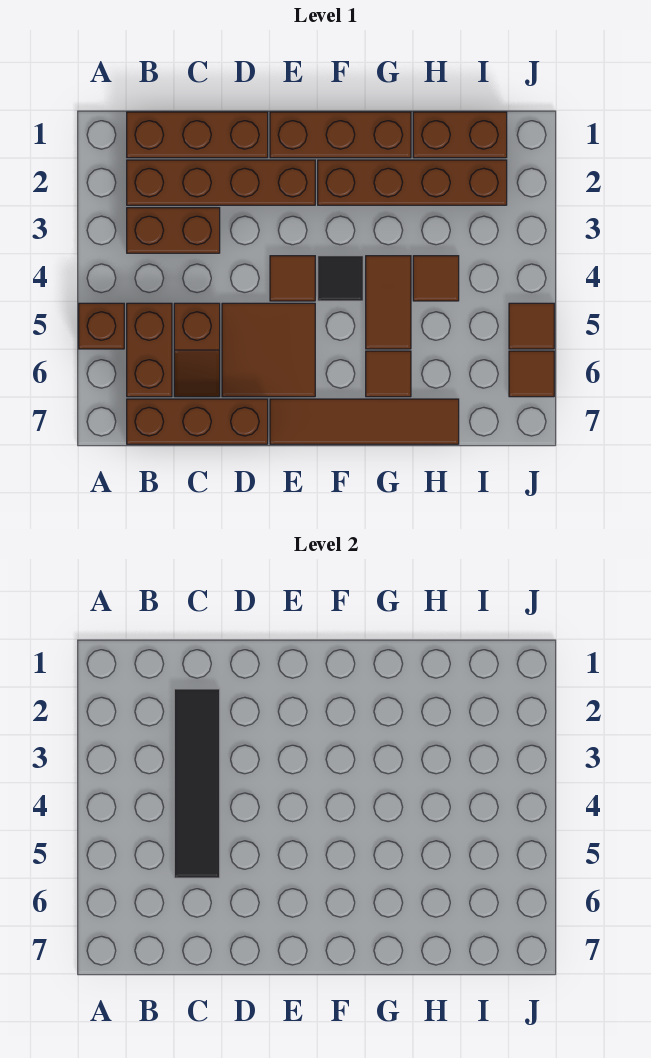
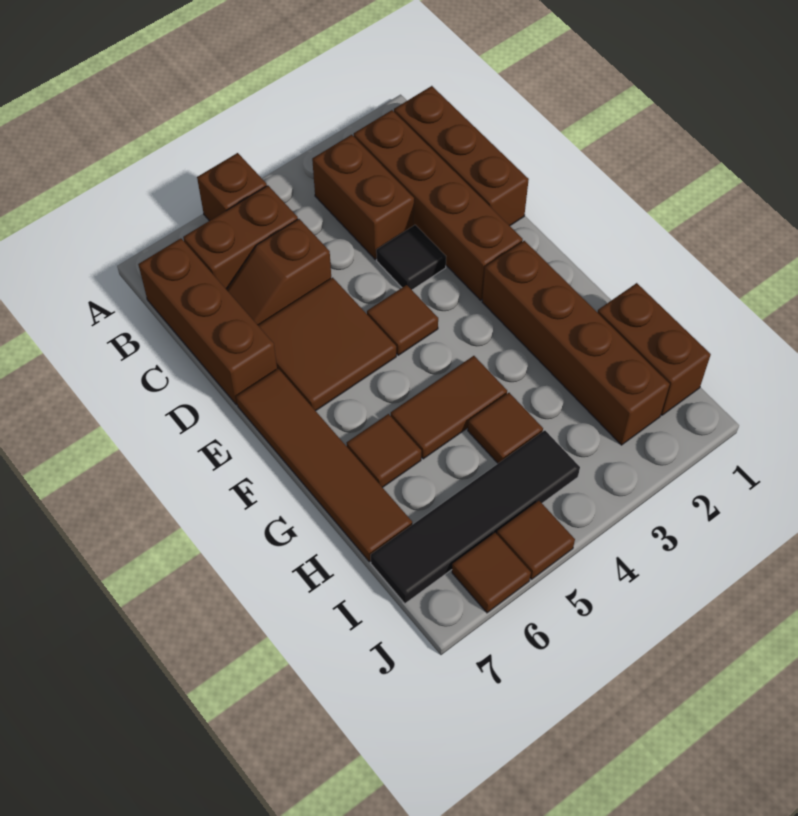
black 1x4 tile [174,689,220,878] -> black 1x4 tile moved to [371,430,580,604]
brown 1x3 brick [270,112,411,158] -> none
black 1x1 tile [318,256,363,301] -> black 1x1 tile moved to [376,225,446,290]

